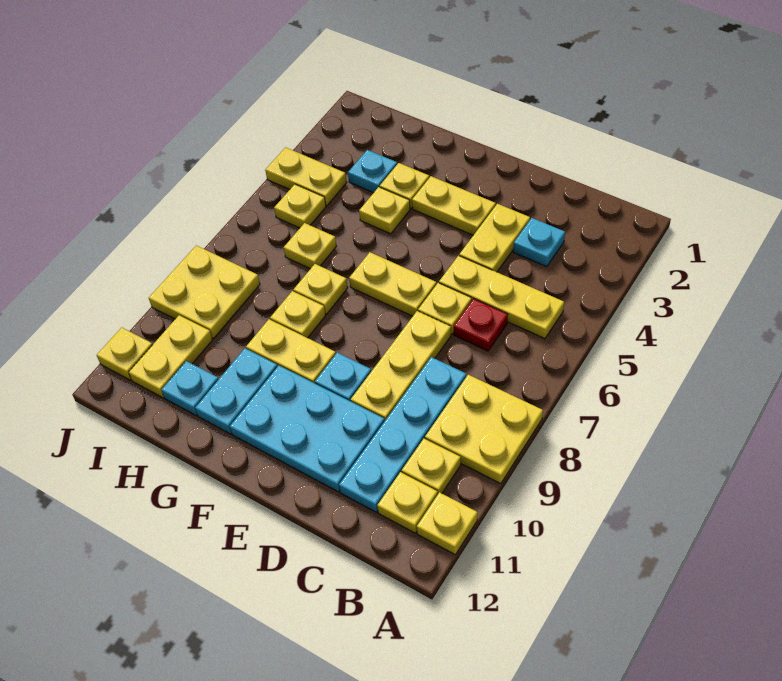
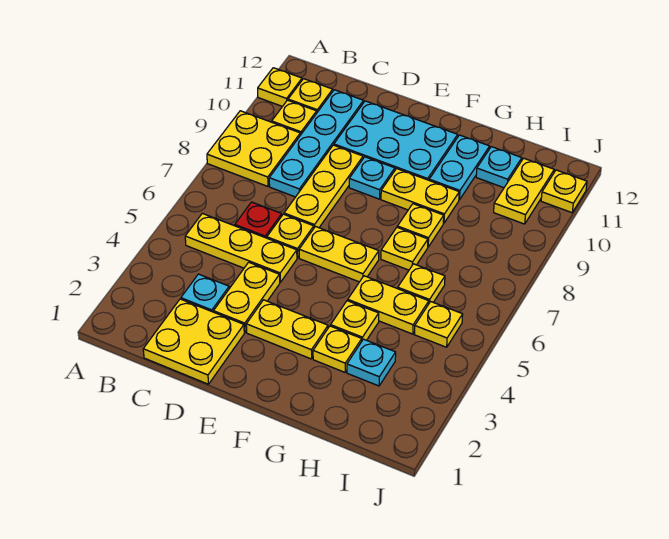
yellow 1x2 plate [265,147,347,206] -> yellow 1x2 plate moved to [348,276,429,334]
yellow 2x2 plate [149,246,260,338] -> yellow 2x2 plate moved to [143,299,244,384]

